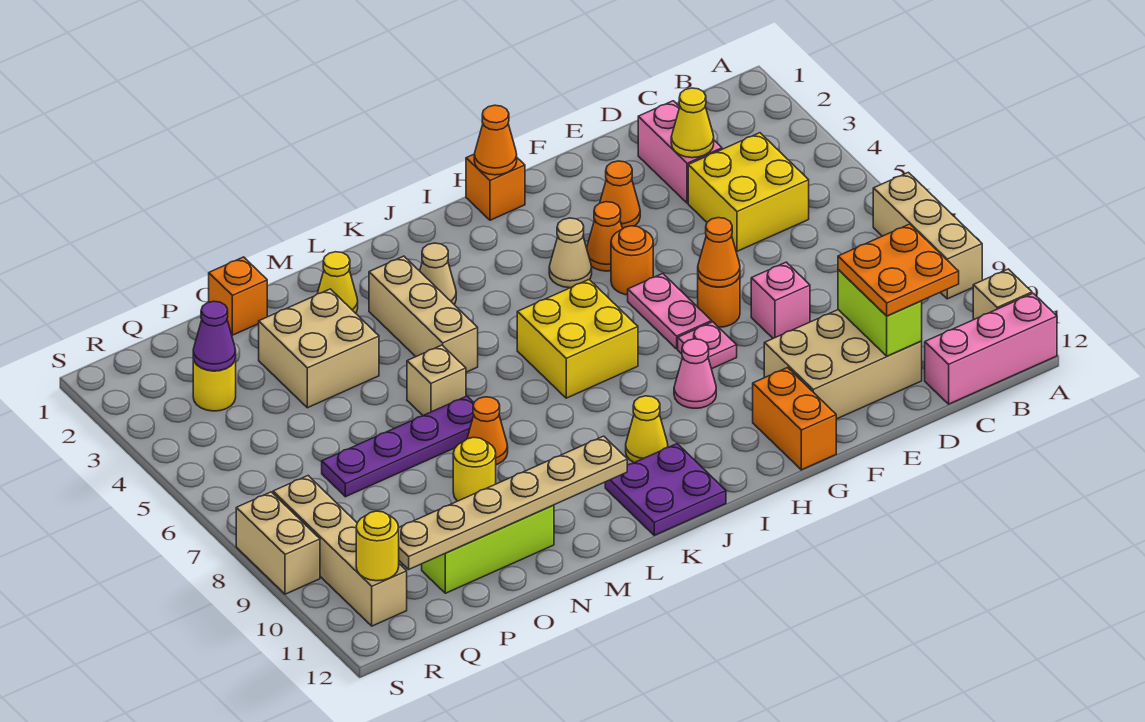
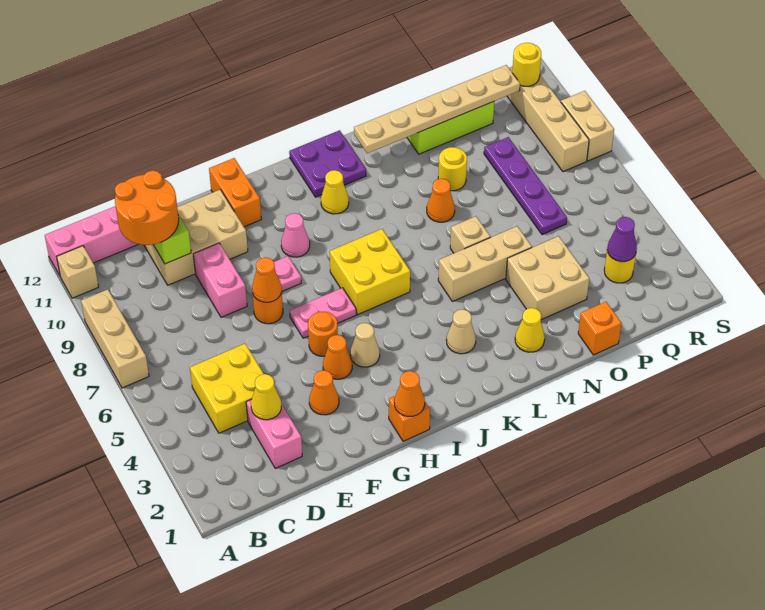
orange 2x2 plate [838,224,959,316] -> orange 2x2 round brick [115,170,179,245]
pink 1x1 brick [751,262,810,338] -> pink 1x2 brick [193,243,247,317]
pink 1x2 plate [628,274,712,349] -> pink 1x2 plate turned to [290,288,356,338]
tan 1x3 brick [369,256,478,372] -> tan 1x3 brick turned to [438,226,532,301]
purple 1x4 plate [322,396,474,497] -> purple 1x4 plate turned to [484,137,567,235]

